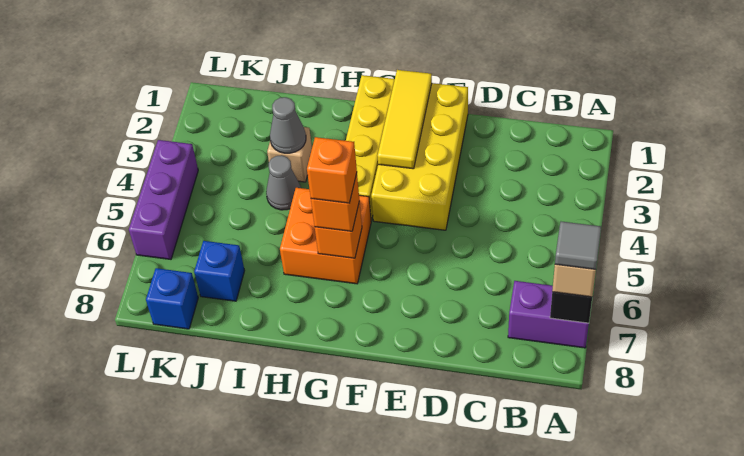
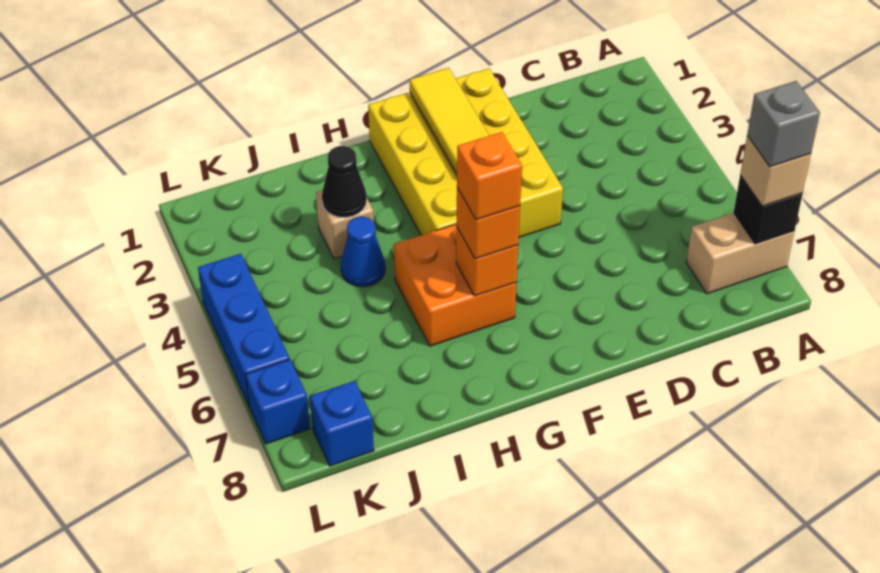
purple 1x2 brick [508,281,589,348] -> tan 1x2 brick [686,213,795,294]
grey 1x1 tile [555,222,601,269] -> grey 1x1 brick [747,81,820,167]
grey 1x1 cone [270,97,306,153] -> black 1x1 cone [322,146,367,217]
grey 1x1 cone [266,155,301,210] -> blue 1x1 cone [341,217,385,287]
blue 1x1 brick [194,241,245,301] -> blue 1x1 brick moved to [245,359,310,444]
purple 1x3 brick [129,140,198,259] -> blue 1x3 brick [198,254,290,407]

